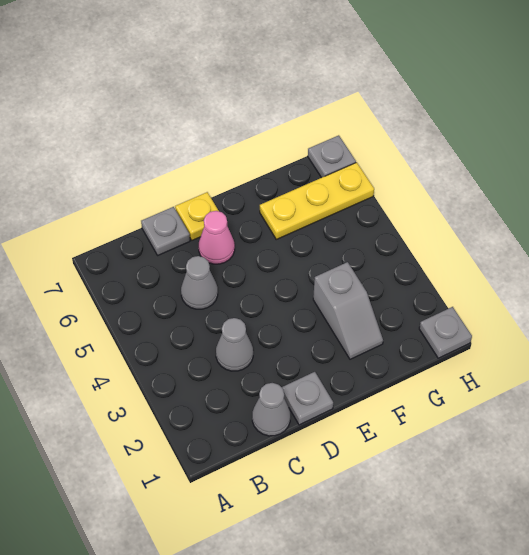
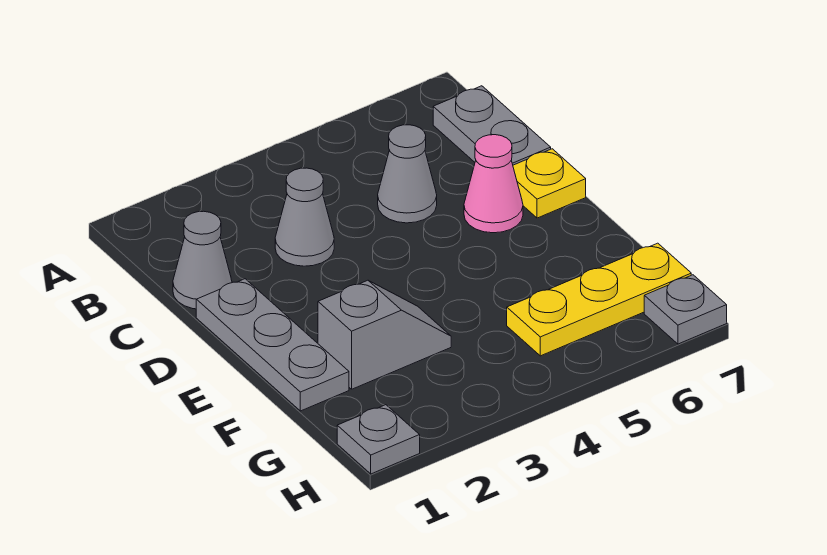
grey 1x1 plate [141,207,190,255] -> grey 1x2 plate [433,86,551,165]
grey 1x1 plate [282,372,333,425] -> grey 1x3 plate [196,279,349,411]
grey 1x2 slope [313,262,383,359] -> grey 1x2 slope turned to [318,280,451,389]
yellow 1x3 plate [260,162,374,239] -> yellow 1x3 plate turned to [507,243,691,356]

